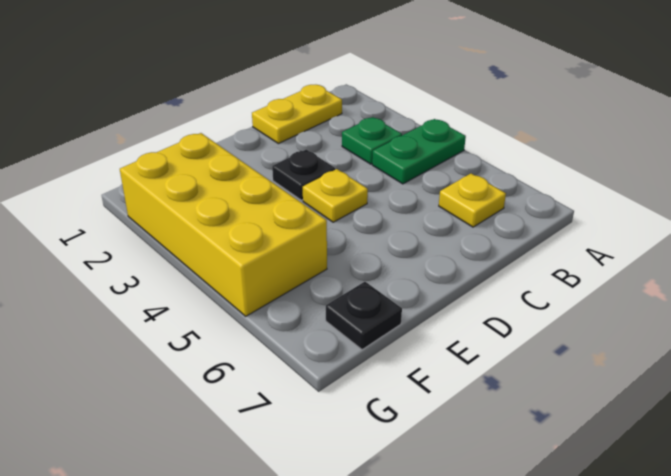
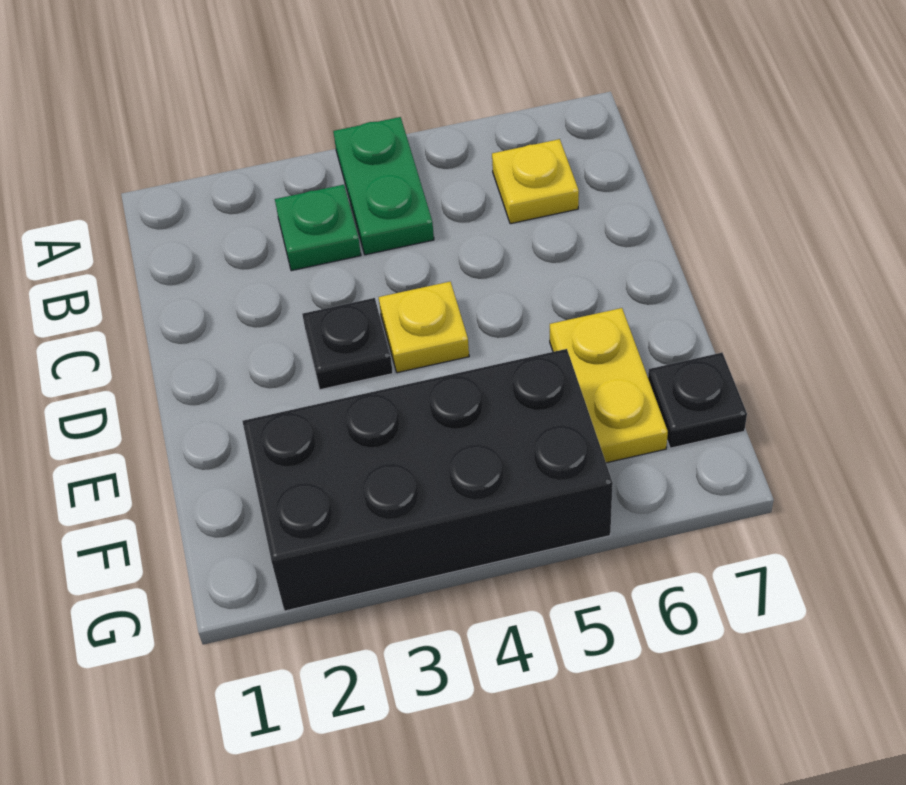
yellow 1x2 plate [252,85,342,144] -> yellow 1x2 plate moved to [550,308,668,463]
yellow 2x4 brick [120,133,327,316] -> black 2x4 brick [242,349,613,611]

